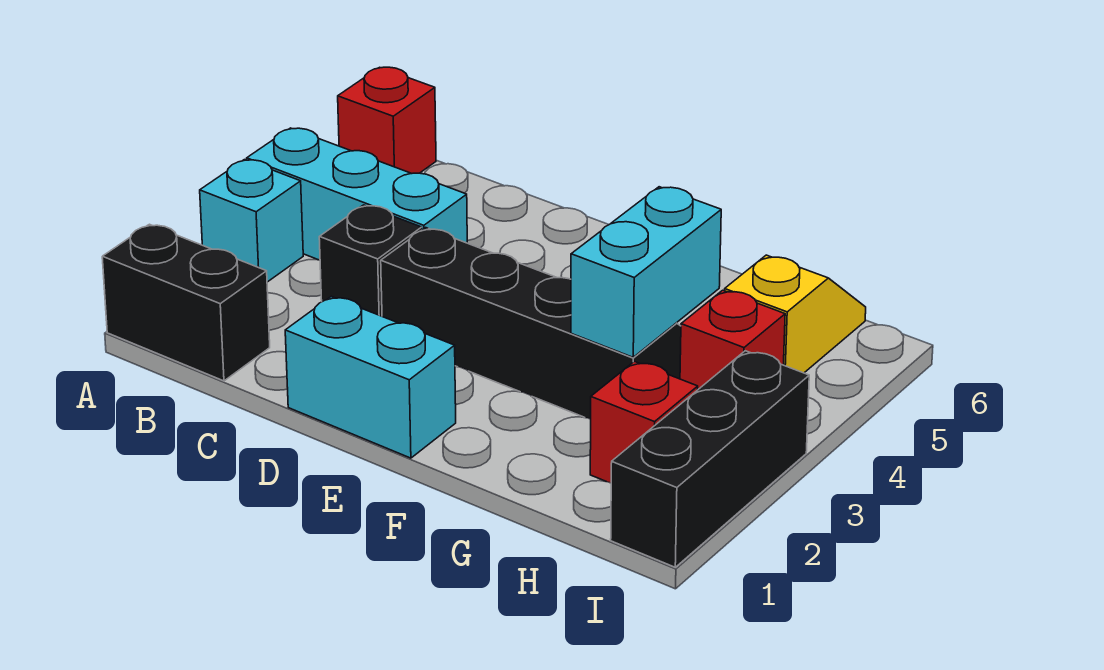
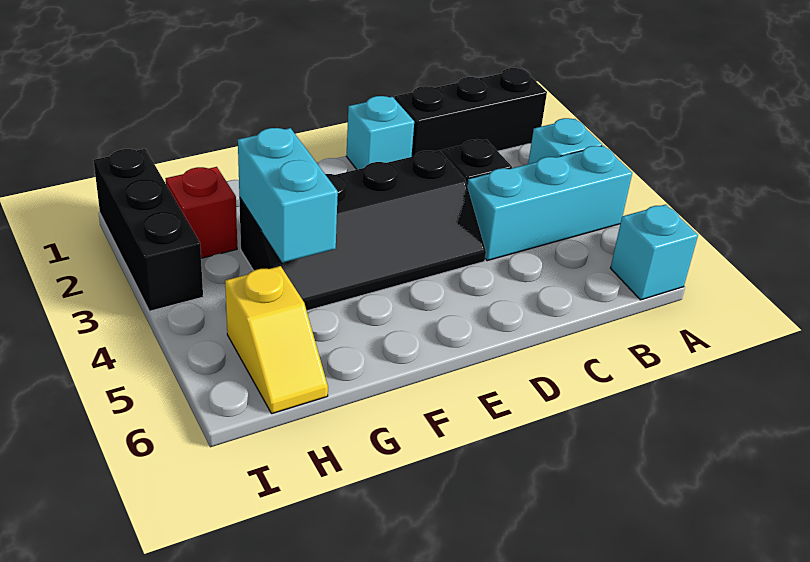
black 1x2 brick [102,224,270,381] -> black 1x3 brick [394,68,547,157]
red 1x1 brick [338,67,436,174] -> cyan 1x1 brick [611,204,698,300]
cyan 1x2 brick [285,296,456,458] -> cyan 1x1 brick [346,96,414,170]
red 1x1 brick [680,290,785,389] -> none

